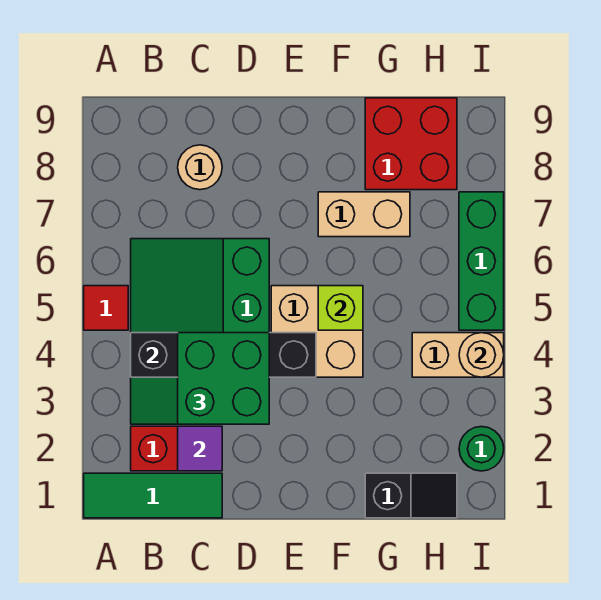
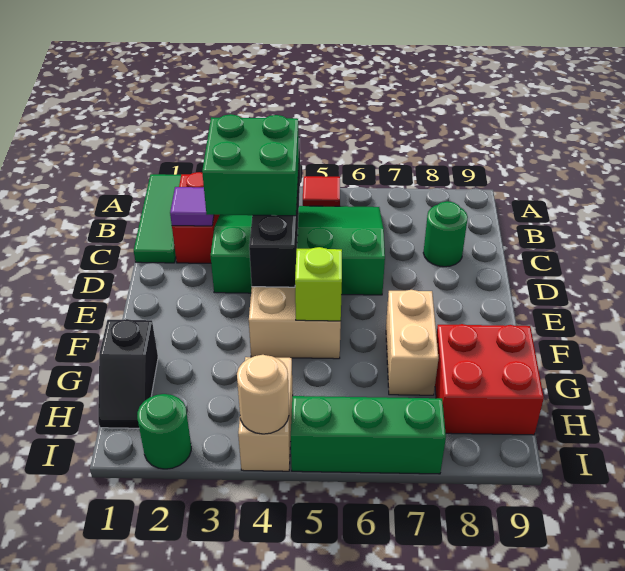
tan 1x1 round brick [178,145,222,190] -> green 1x1 round brick [423,201,468,267]

